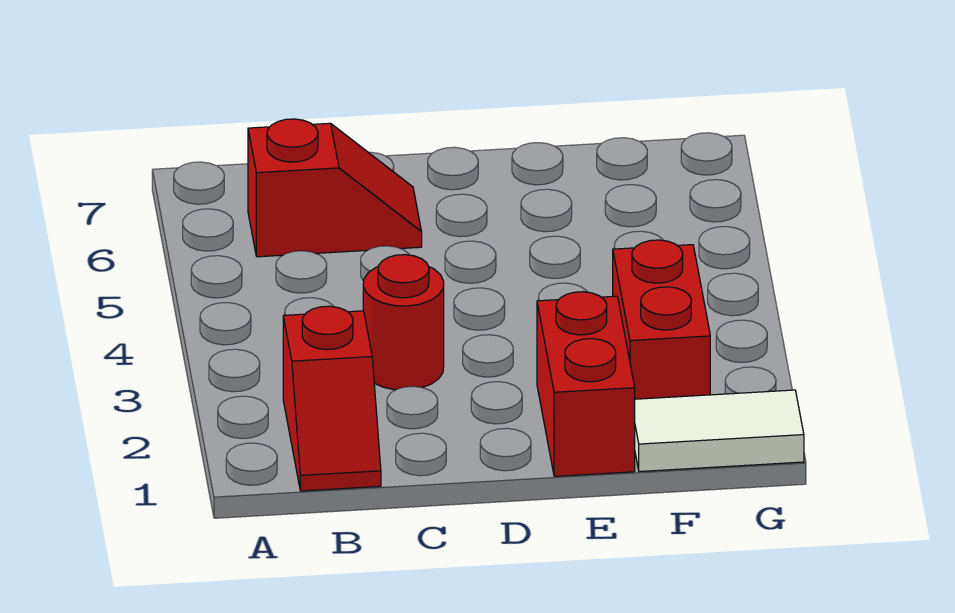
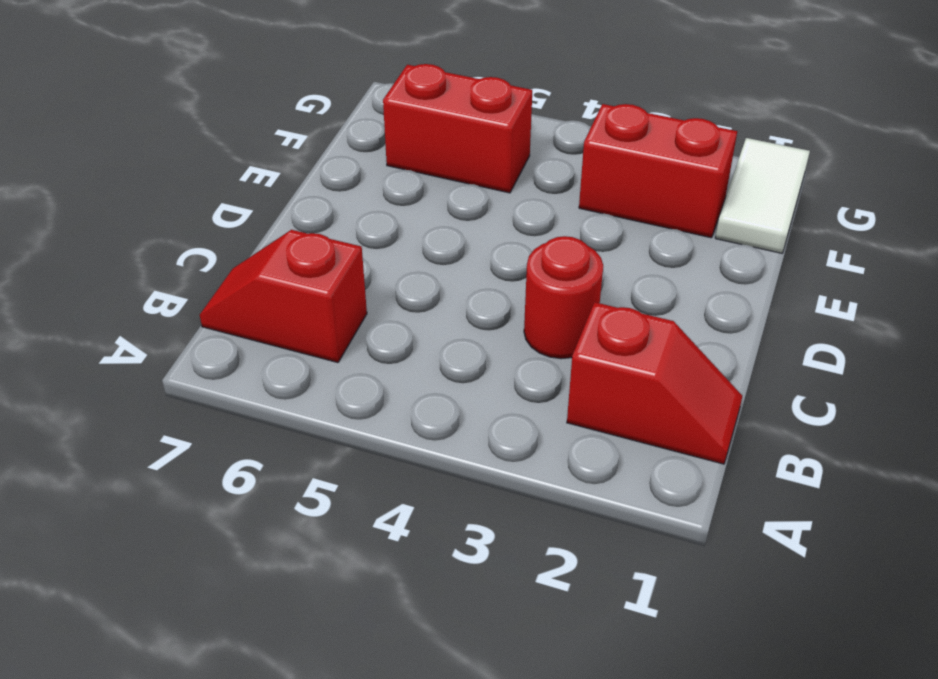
red 1x2 slope [248,119,422,257] -> red 1x2 slope turned to [200,230,367,362]
red 1x2 brick [537,292,635,476] -> red 1x2 brick moved to [383,64,532,193]

